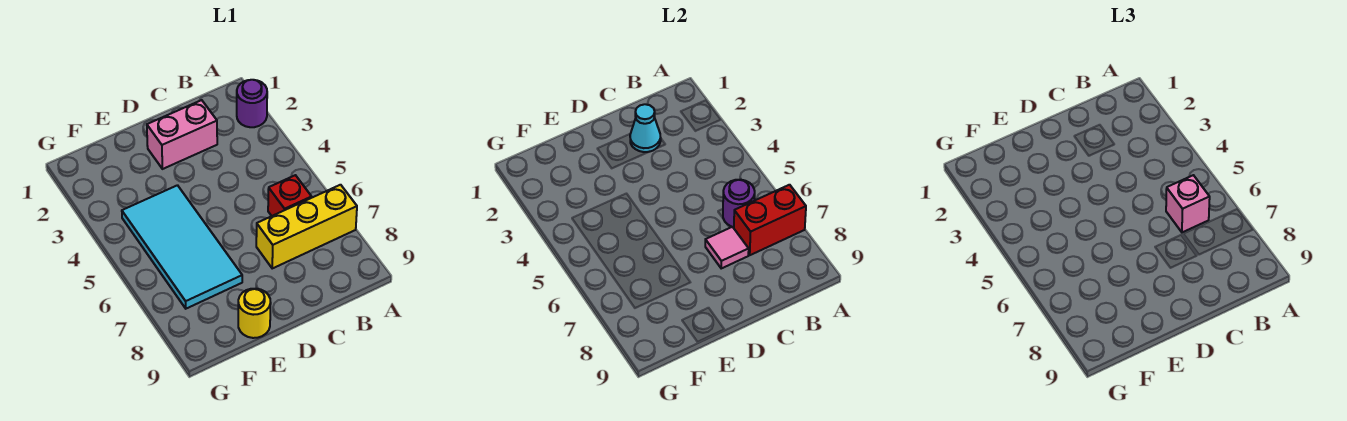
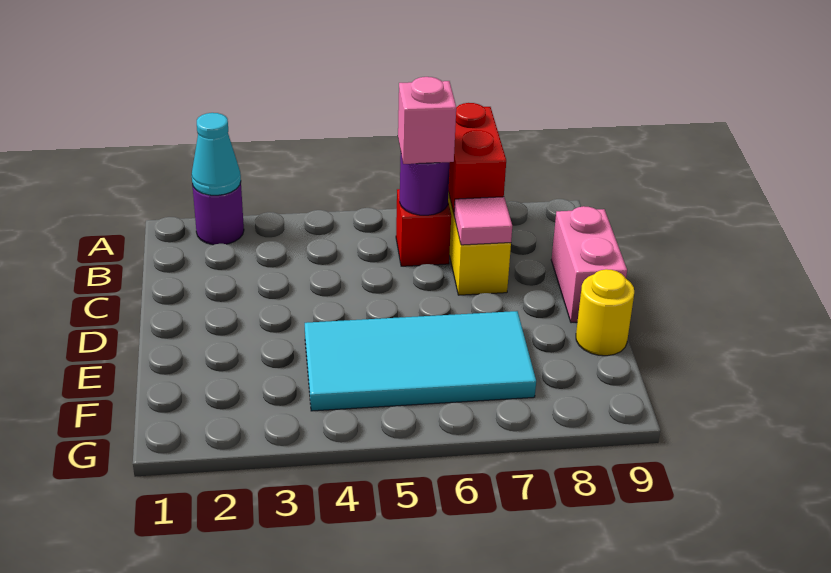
pink 1x2 brick [147,100,217,169] -> pink 1x2 brick moved to [551,206,627,323]
cyan 1x1 cone [630,104,661,152] -> cyan 1x1 cone moved to [192,113,241,195]

